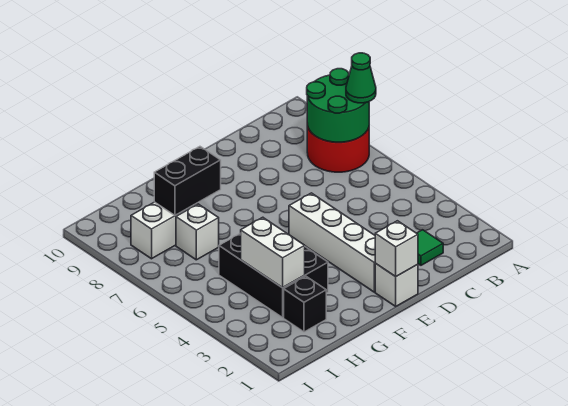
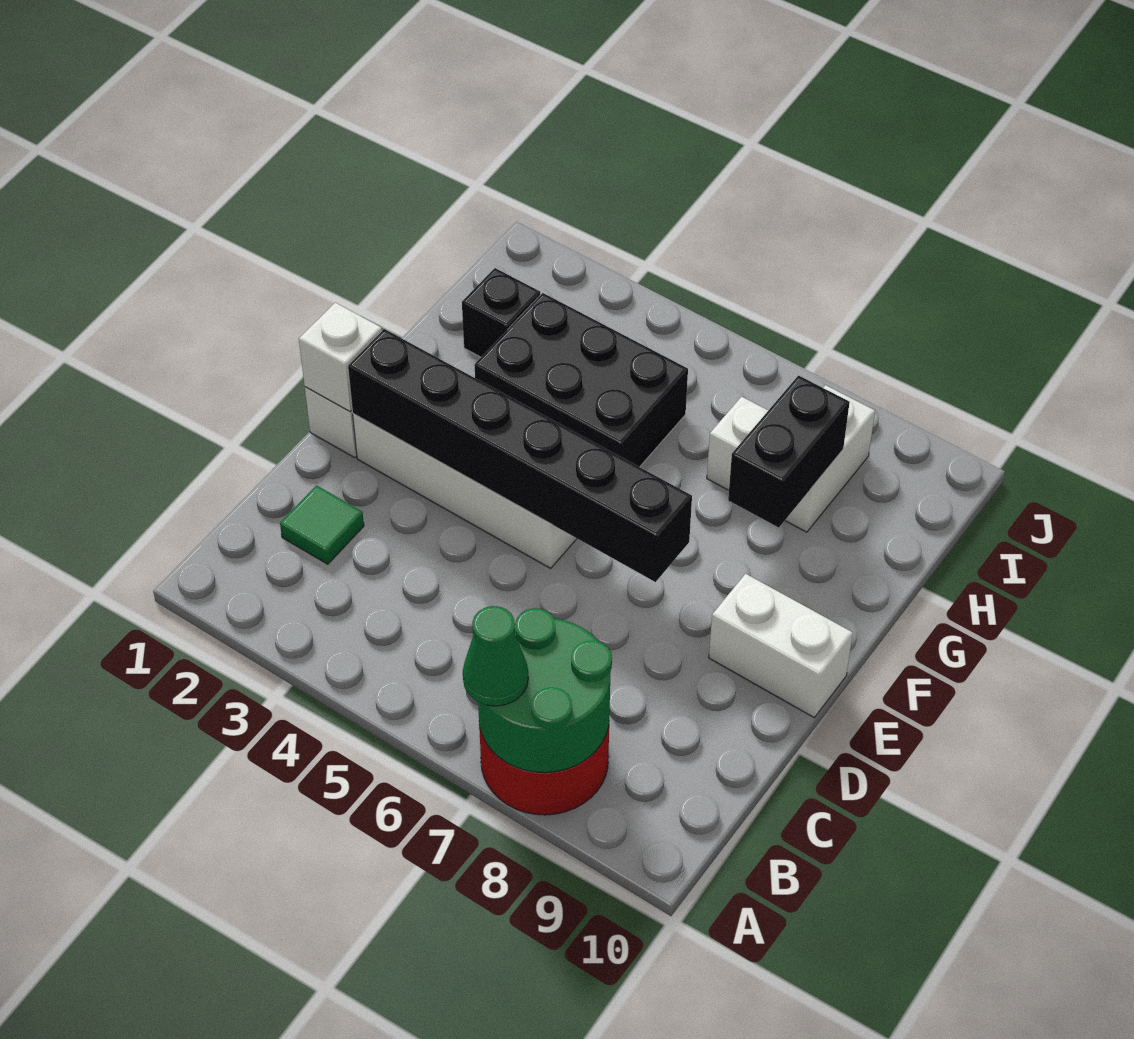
none -> black 1x6 brick [348,329,692,582]
white 1x2 brick [241,217,305,288] -> white 1x2 brick moved to [709,574,853,717]

